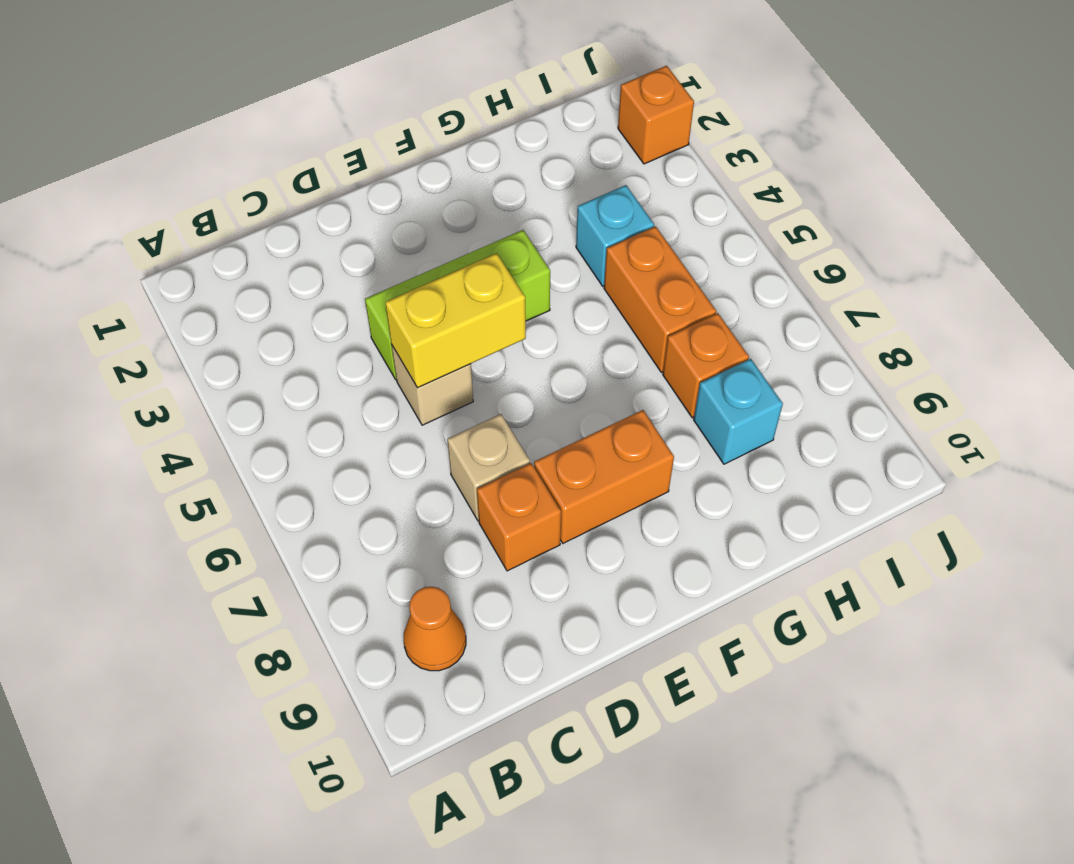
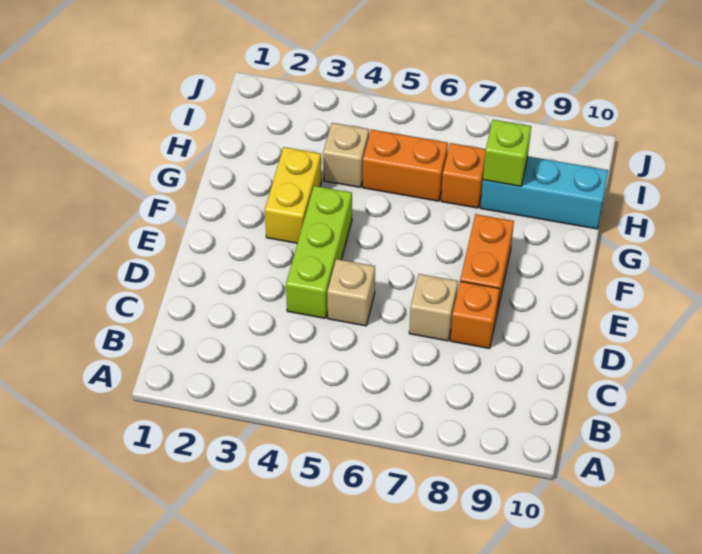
orange 1x1 cone [404,587,466,671] -> none
yellow 1x2 brick [385,253,526,388] -> yellow 1x2 brick moved to [265,147,321,243]
cyan 1x1 brick [576,185,654,286] -> tan 1x1 brick [323,123,369,187]
cyan 1x1 brick [694,359,783,464] -> cyan 1x3 brick [480,156,608,229]
none -> lime 1x1 brick [483,120,531,186]
orange 1x1 brick [618,66,694,164] -> none

